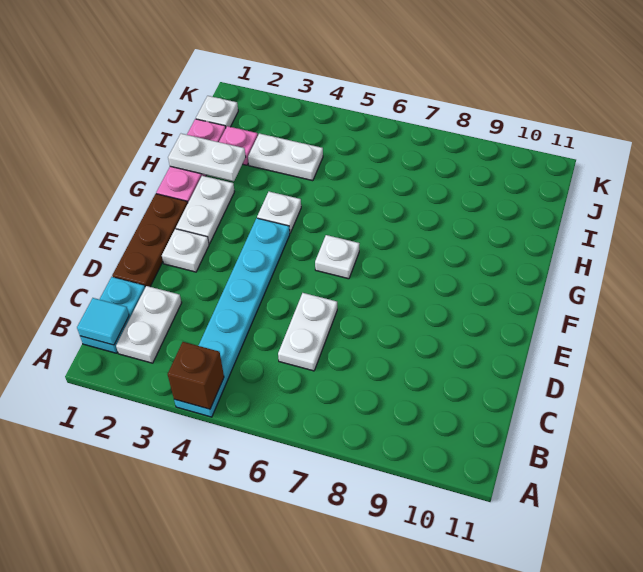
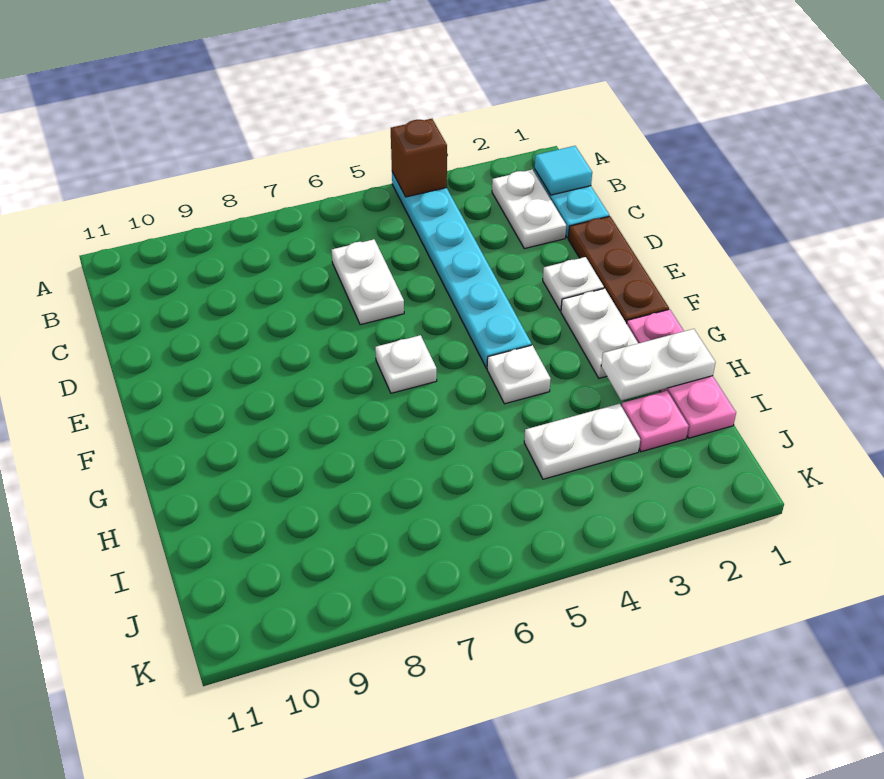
white 1x1 plate [196,96,238,127] -> none

